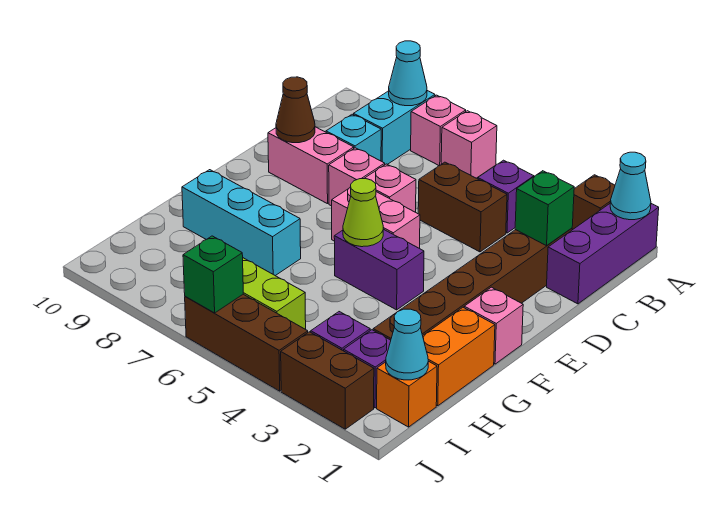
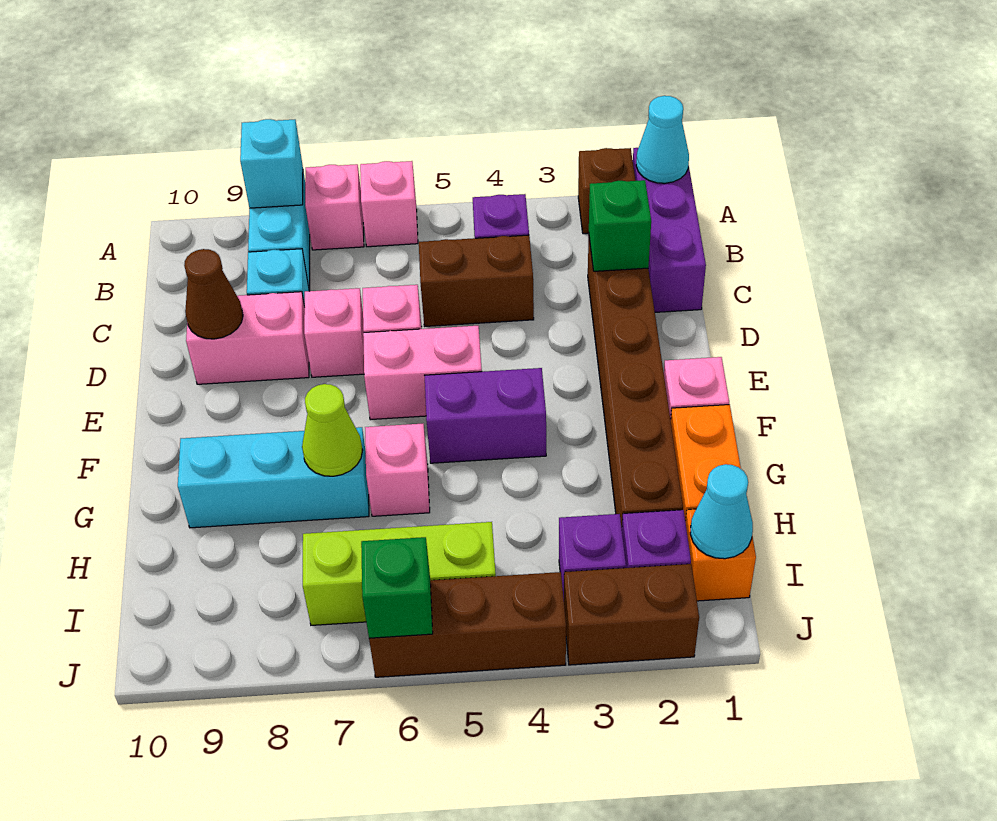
cyan 1x1 cone [389,41,427,106] -> cyan 1x1 brick [240,119,303,208]
lime 1x1 cone [343,179,383,247] -> lime 1x1 cone moved to [302,384,363,476]
none -> pink 1x1 brick [365,424,430,516]

